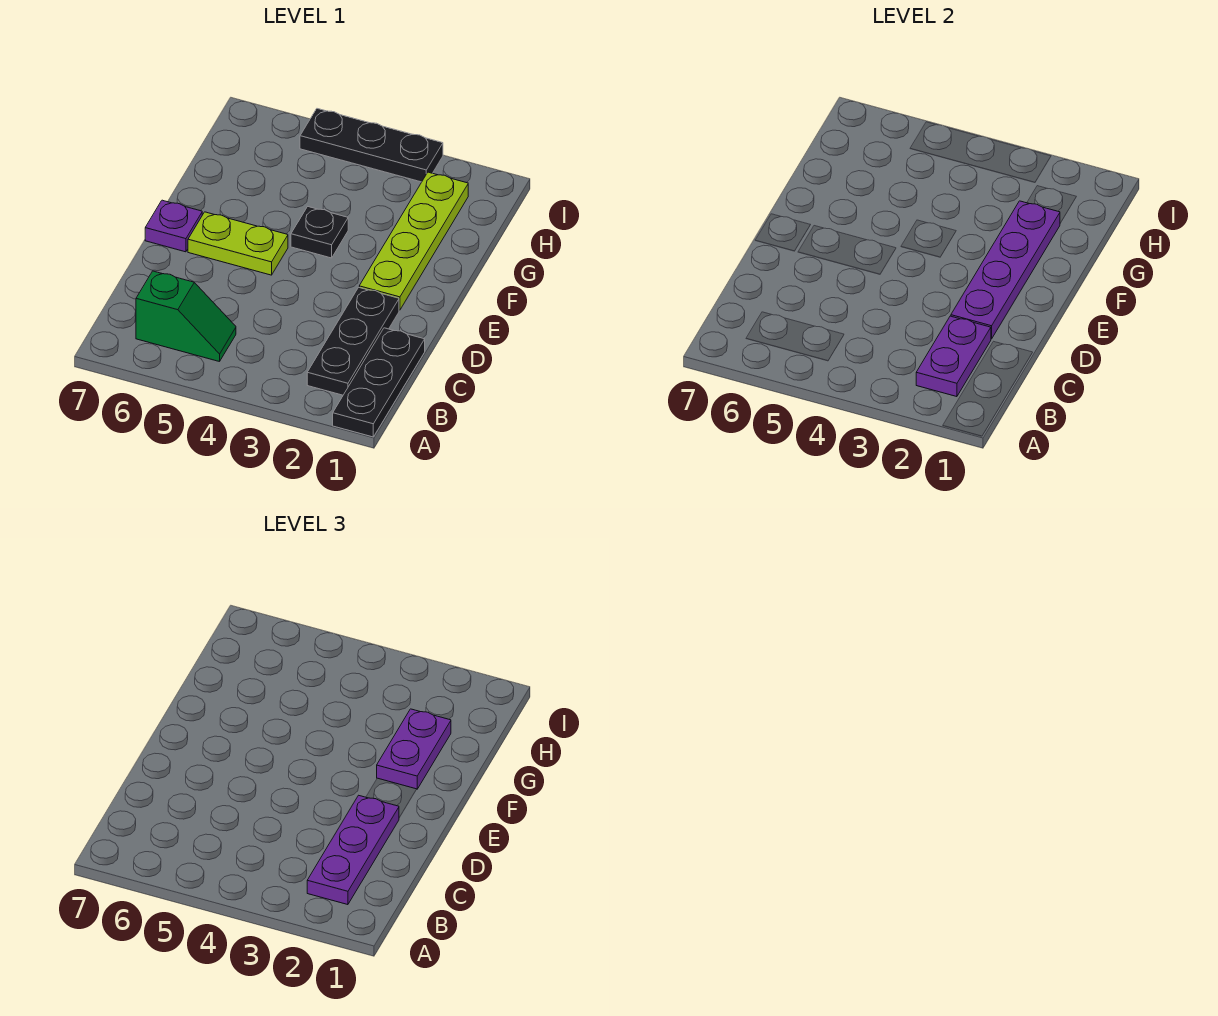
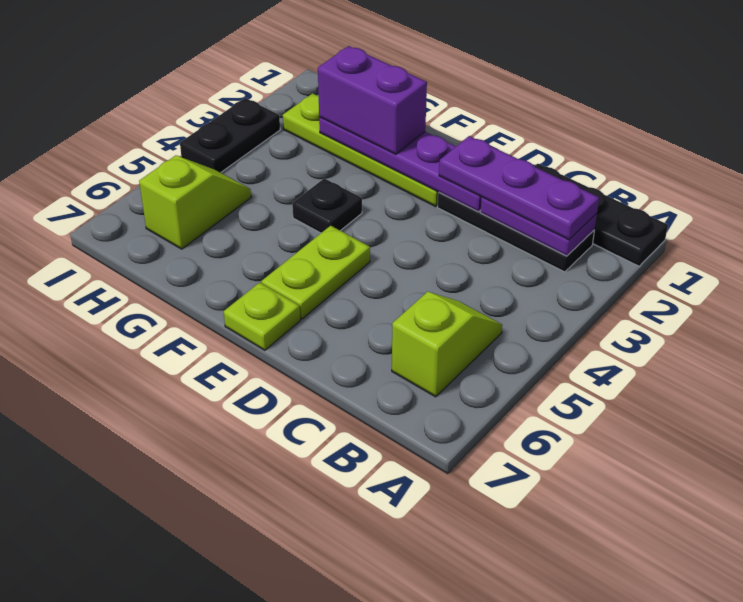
green 1x2 slope [136,271,236,362] -> lime 1x2 slope [392,292,502,397]
purple 1x1 plate [145,200,202,252] -> lime 1x1 plate [224,282,300,350]
purple 1x2 plate [377,709,451,789] -> purple 1x2 brick [318,46,427,154]
none -> lime 1x2 slope [139,155,251,249]
black 1x3 plate [300,109,443,182] -> black 1x2 plate [180,98,280,173]

